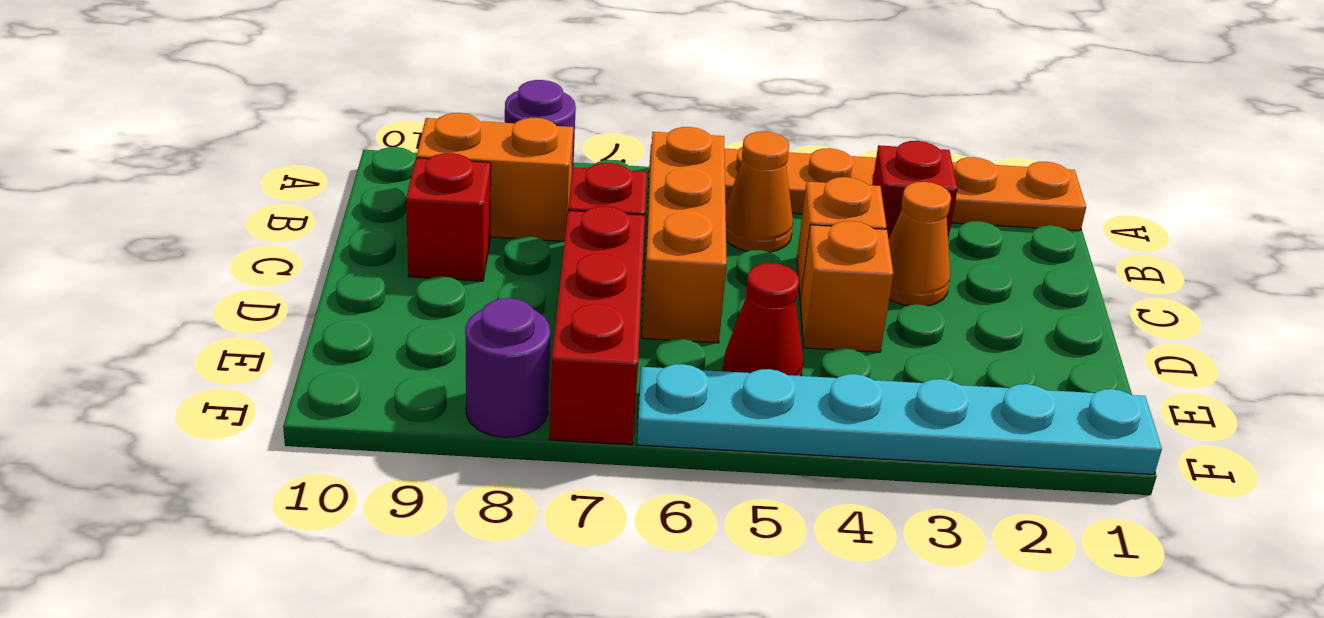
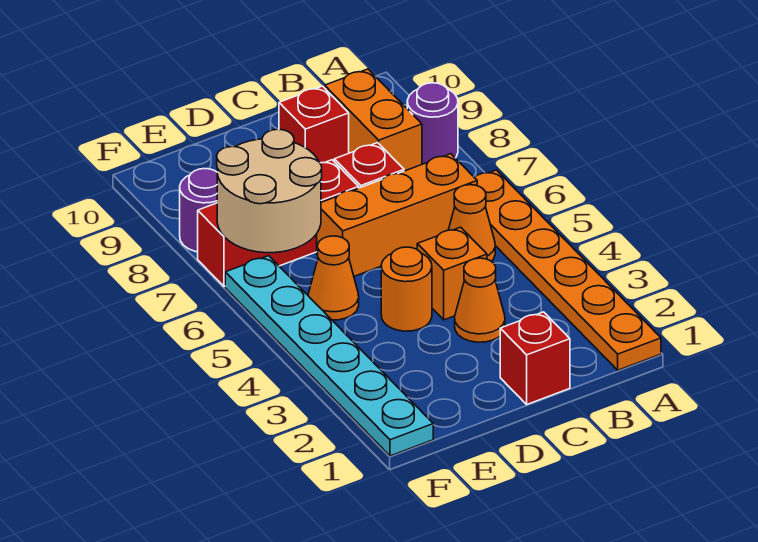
red 1x1 brick [872,141,958,239] -> red 1x1 brick moved to [500,312,570,404]
orange 1x1 brick [800,221,893,352] -> orange 1x1 round brick [381,247,432,331]
red 1x1 cone [723,263,803,376] -> orange 1x1 cone [308,236,359,320]
none -> tan 2x2 round brick [217,129,322,253]

